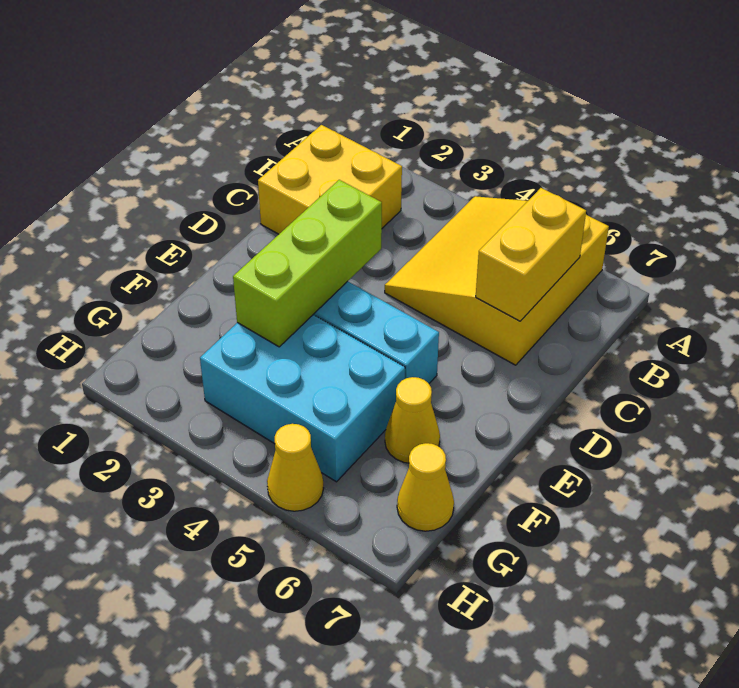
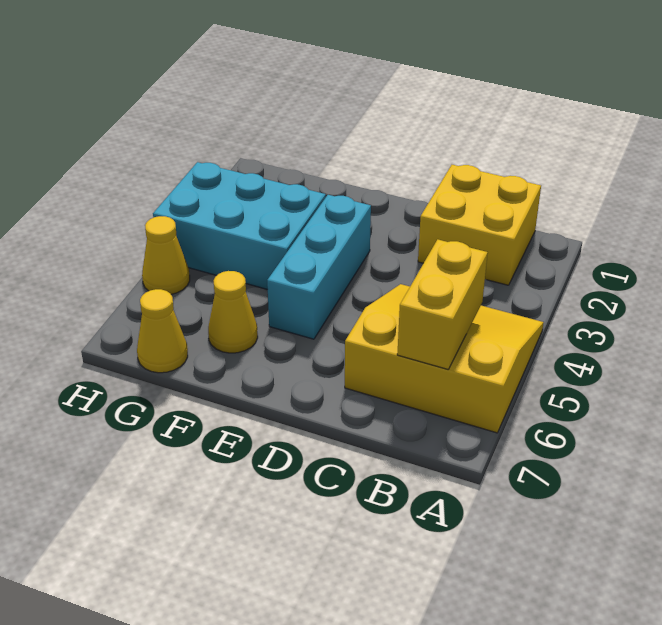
yellow 1x2 brick [476,188,586,321] -> yellow 1x2 brick turned to [397,239,488,369]
lime 1x3 brick [233,180,382,347] -> none
cyan 2x3 brick [200,315,405,482] -> cyan 2x3 brick turned to [153,162,326,289]

